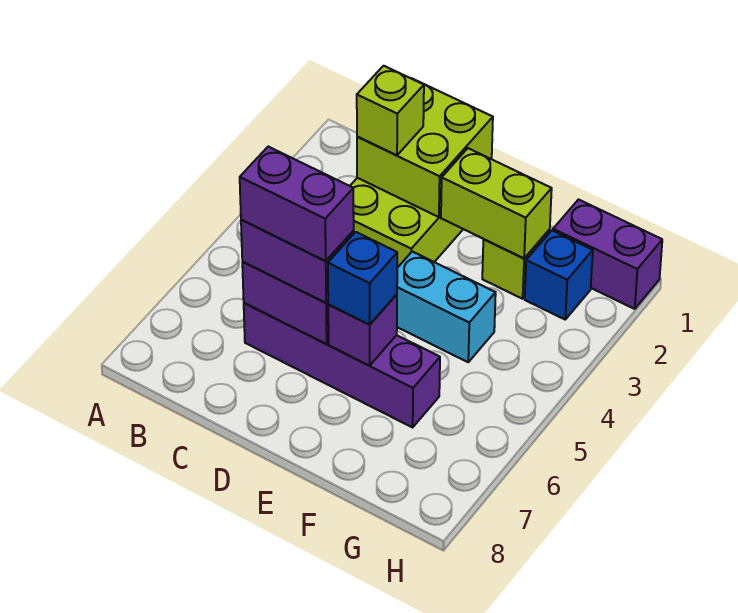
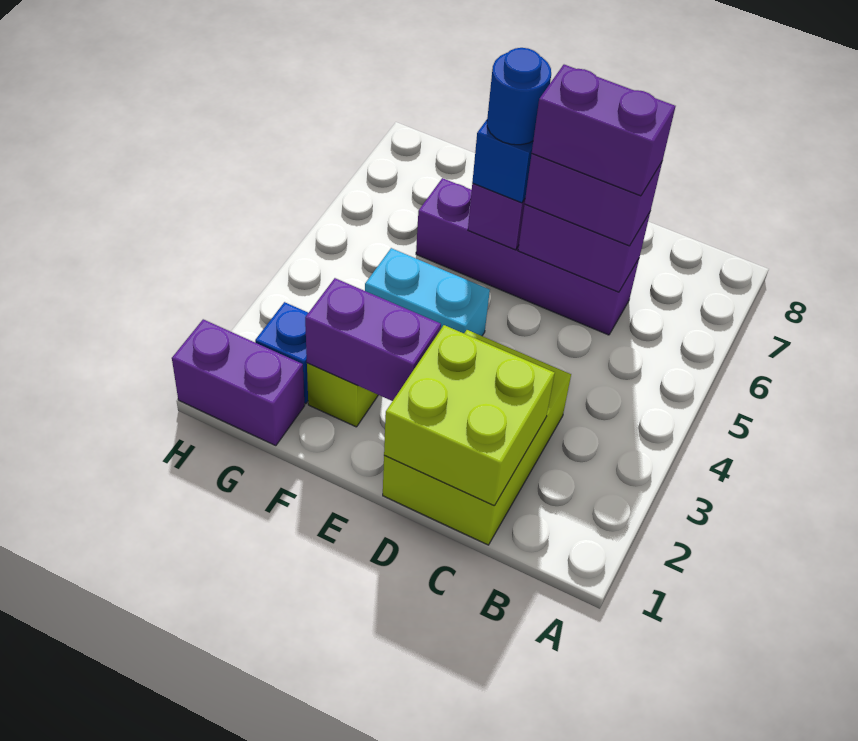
lime 1x1 brick [357,66,424,155] -> none
lime 1x2 brick [441,148,552,258] -> purple 1x2 brick [305,278,441,401]
none -> blue 1x1 round brick [487,48,551,145]

